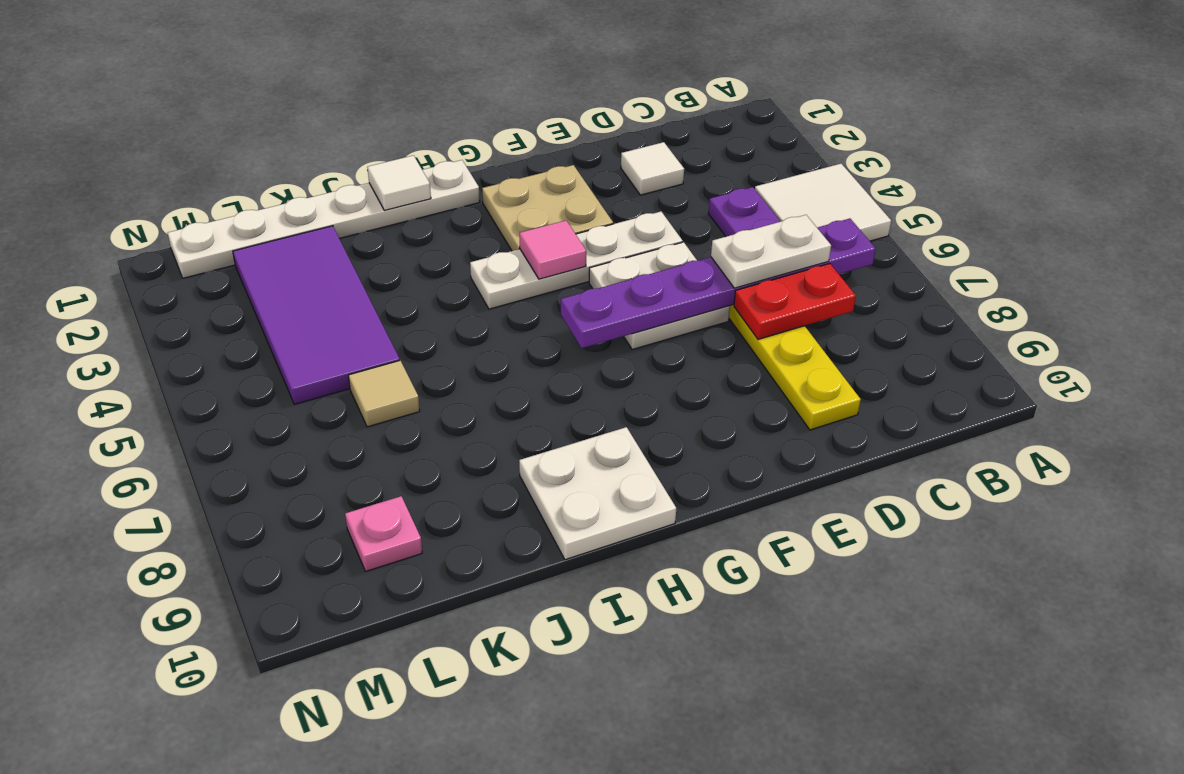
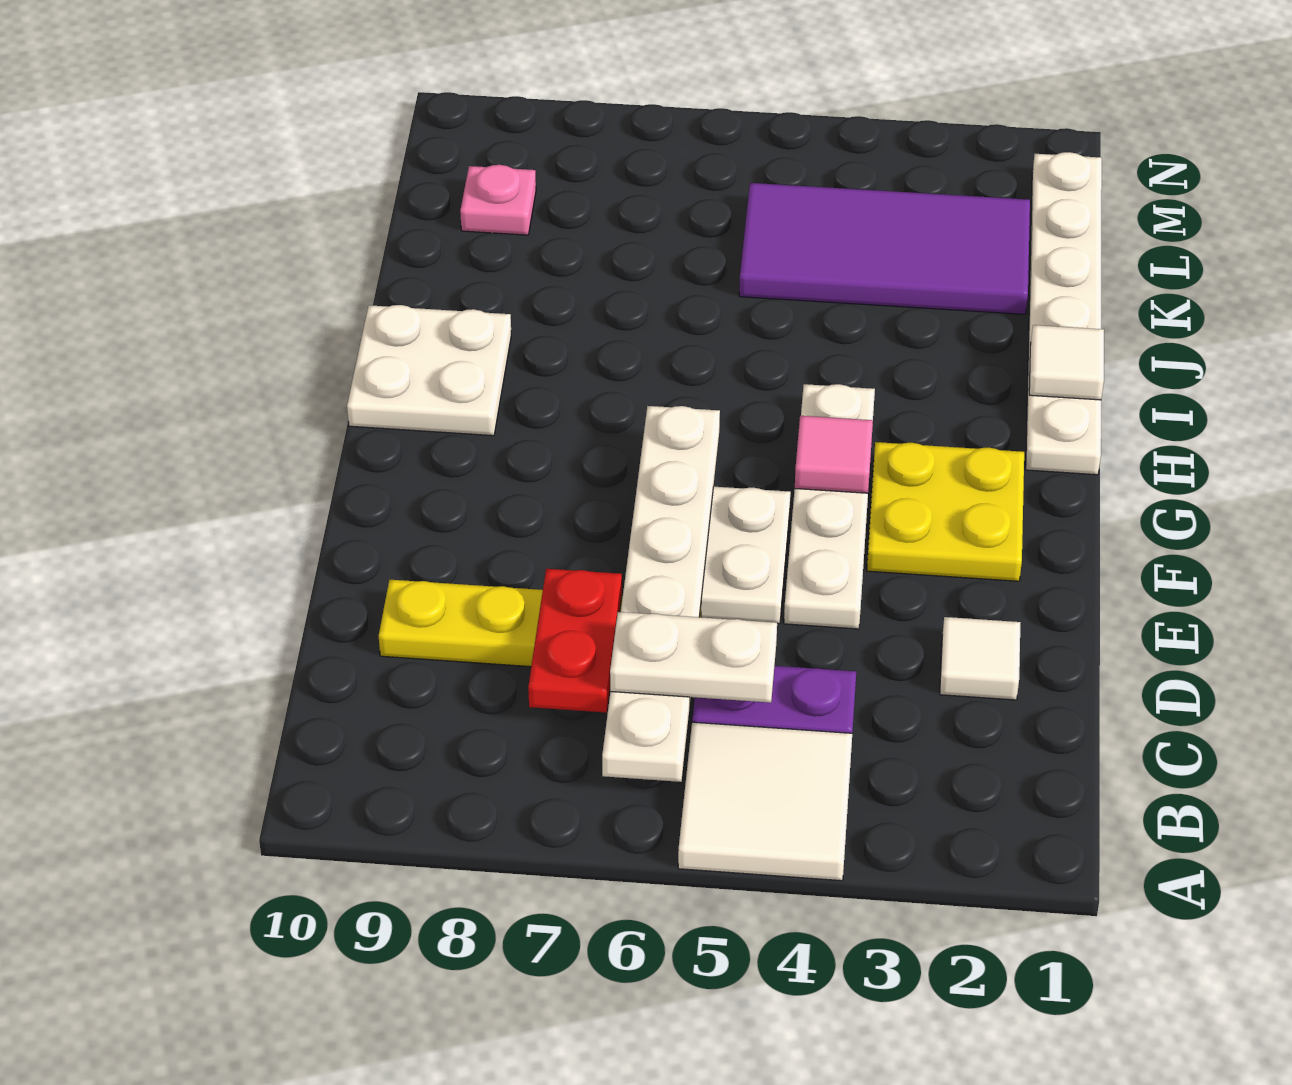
purple 1x6 plate [561,219,876,348] -> white 1x6 plate [602,406,720,782]
white 1x2 plate [711,215,831,288] -> white 1x2 plate turned to [610,612,777,703]
tan 2x2 plate [482,165,613,251] -> yellow 2x2 plate [867,442,1024,581]
tan 1x1 tile [348,361,420,427] -> none

